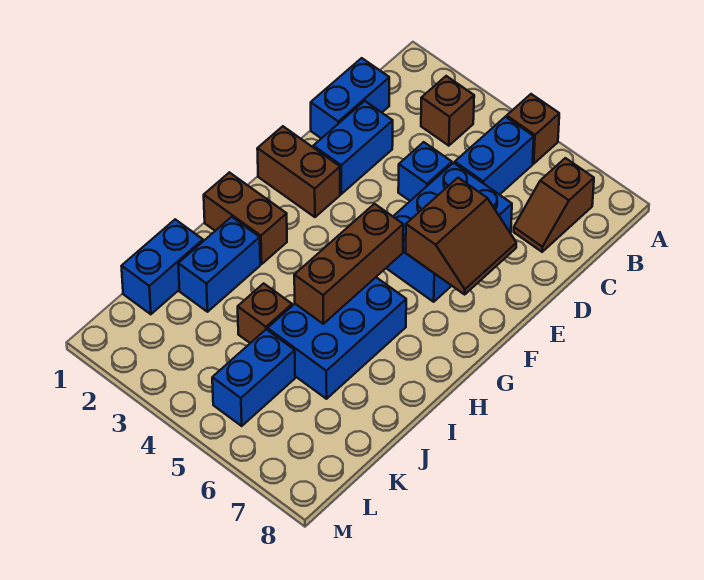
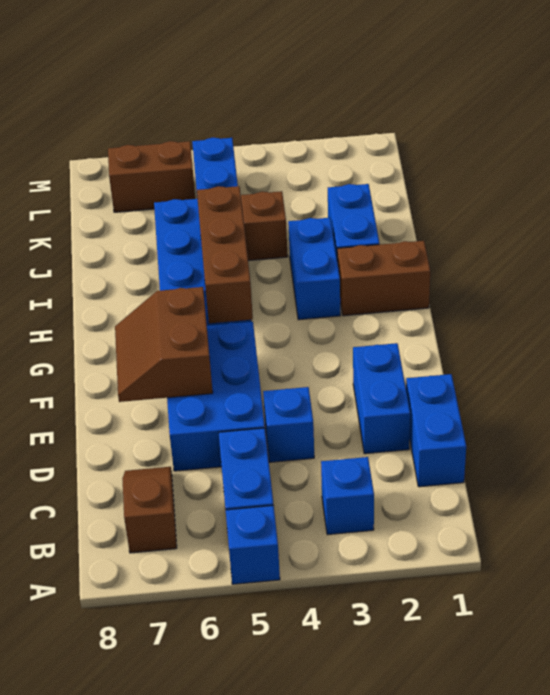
brown 1x1 brick [507,94,559,164] -> blue 1x1 brick [226,505,280,584]
brown 1x1 brick [421,76,474,146] -> blue 1x1 brick [321,457,374,535]
brown 1x2 brick [257,126,340,217] -> brown 1x2 brick moved to [108,141,195,212]
blue 1x2 brick [122,219,203,314] -> blue 1x2 brick moved to [288,218,340,320]

